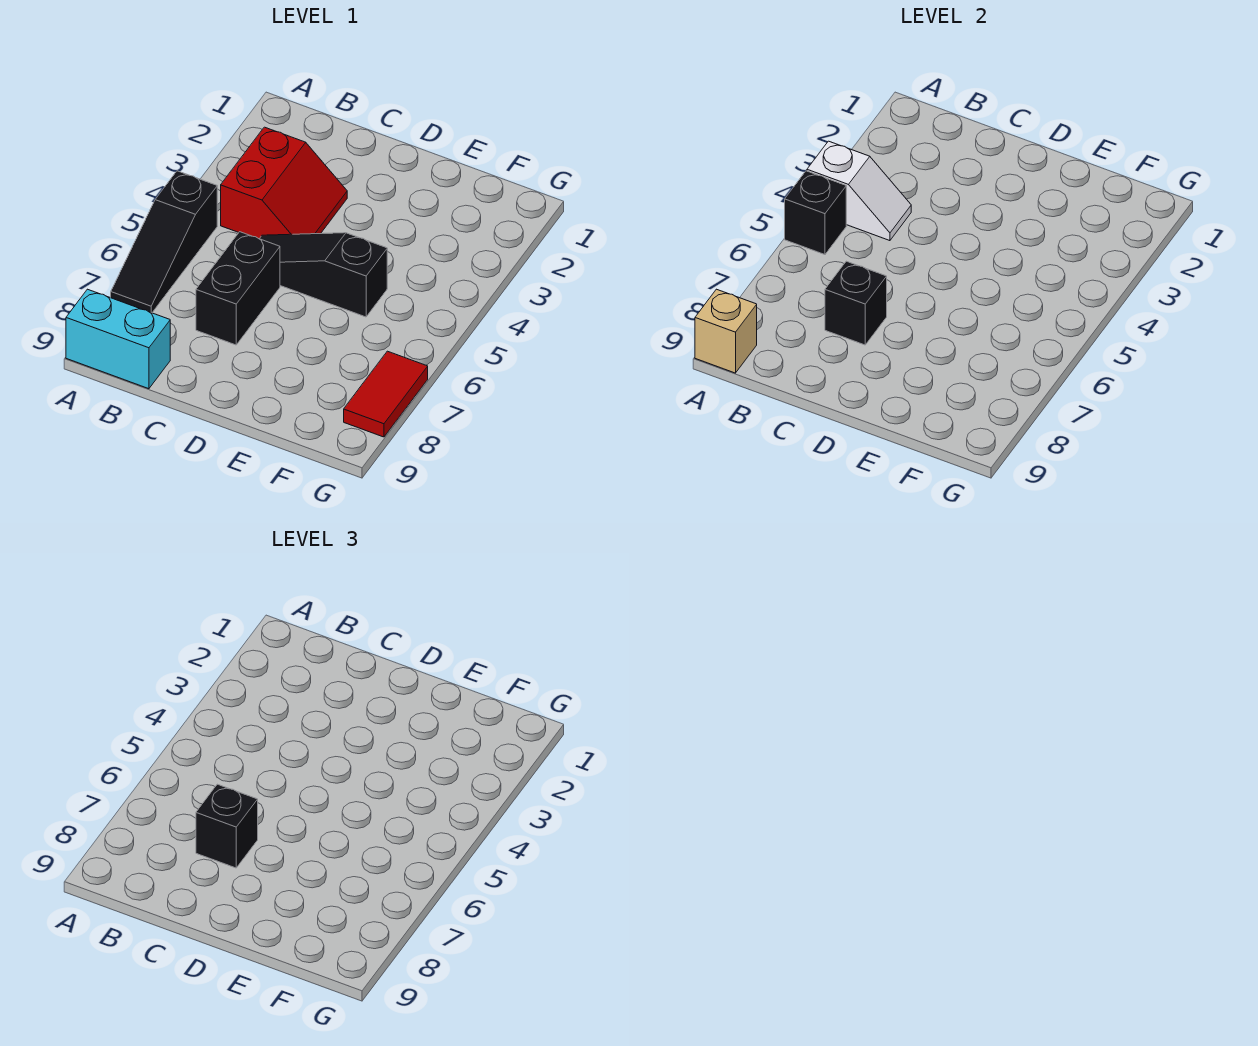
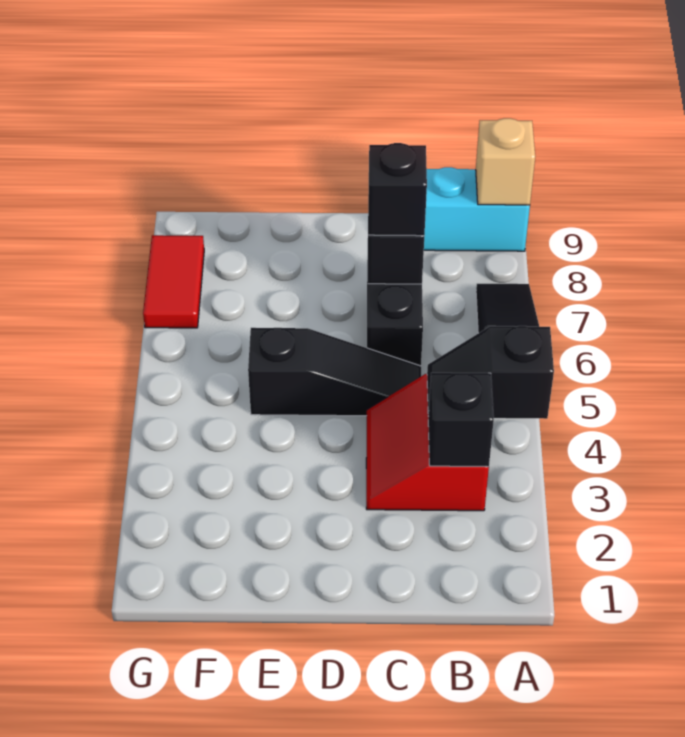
white 1x2 slope [807,141,911,241] -> black 1x2 slope [427,326,554,419]
black 1x1 brick [785,171,846,255] -> black 1x1 brick moved to [428,373,494,467]

